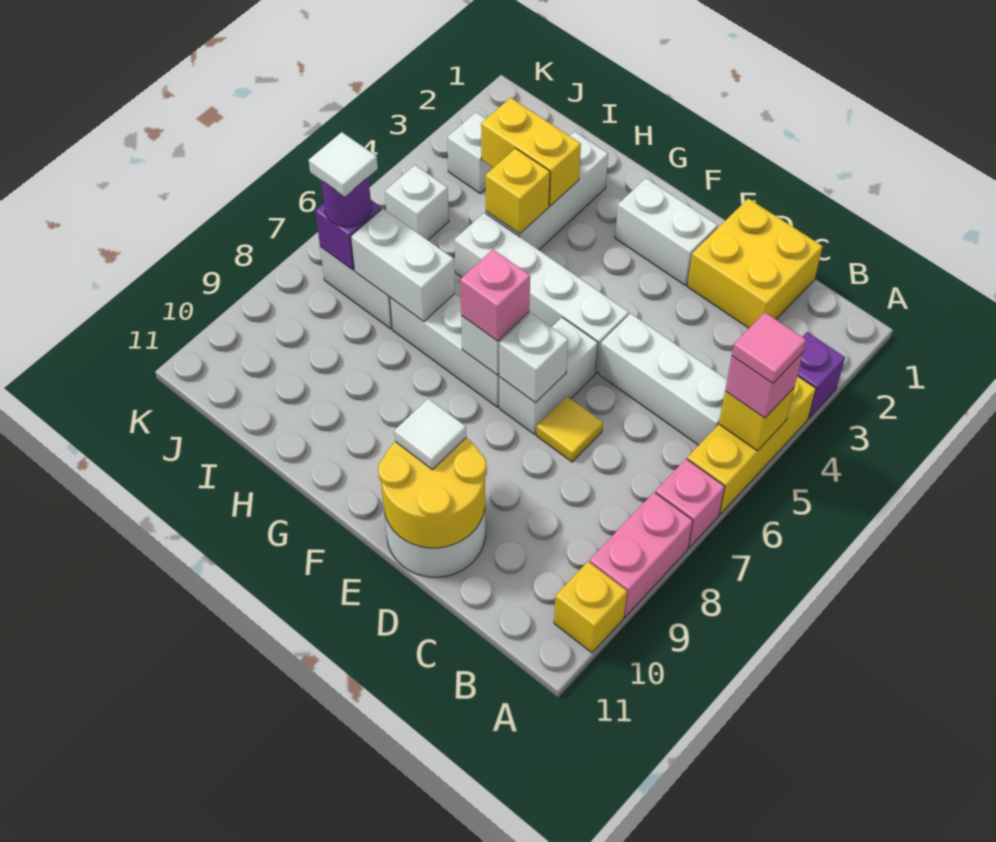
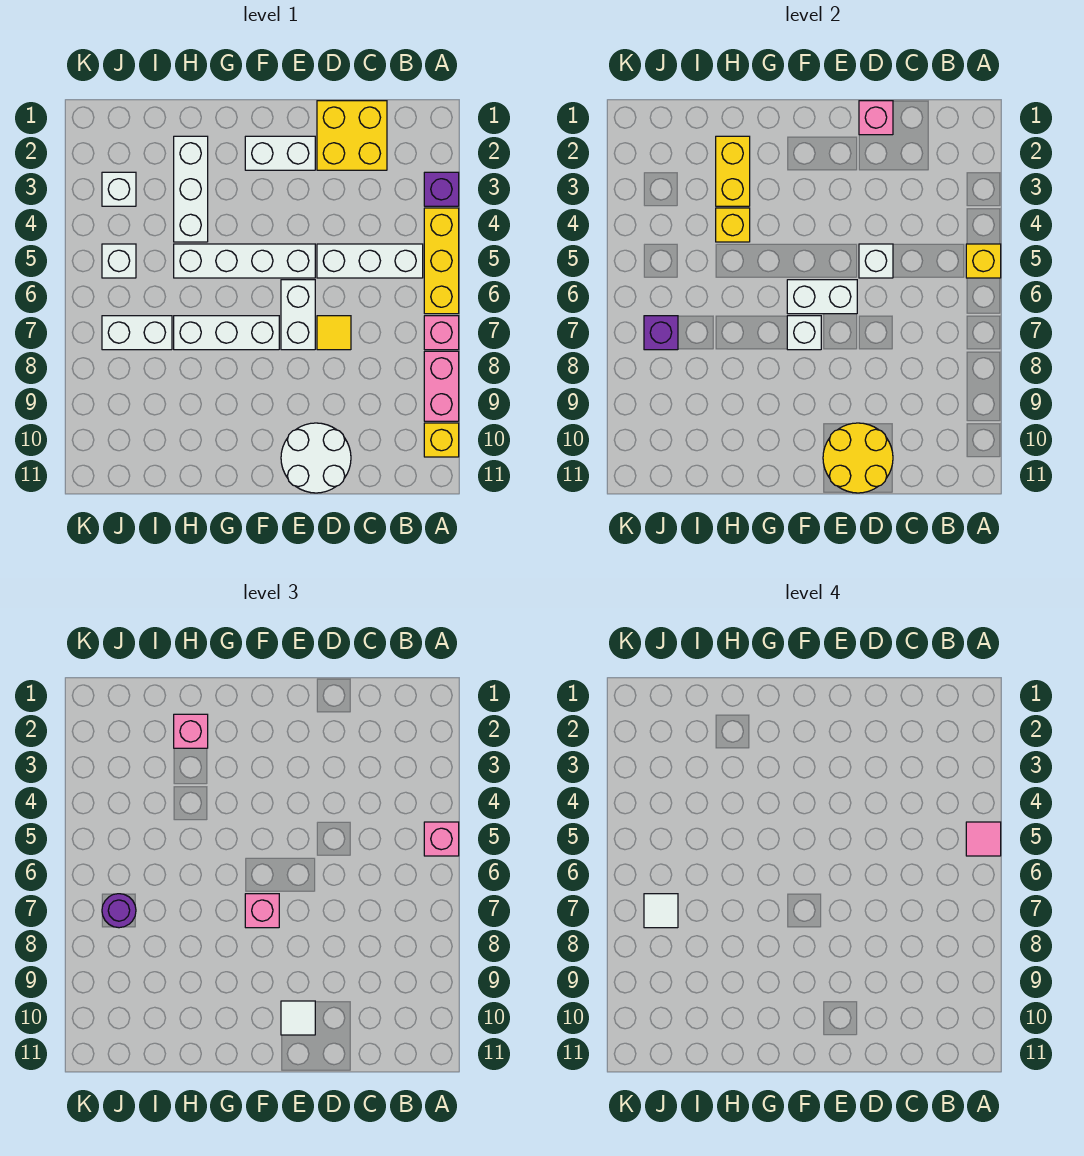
none -> pink 1x1 brick [859,101,893,135]
white 1x1 brick [499,313,568,403] -> white 1x1 brick moved to [859,244,893,278]
none -> pink 1x1 brick [174,714,208,748]
yellow 1x2 brick [481,98,581,206] -> yellow 1x2 brick turned to [716,136,750,206]
white 1x2 brick [351,209,455,322] -> white 1x2 brick moved to [787,280,857,314]

